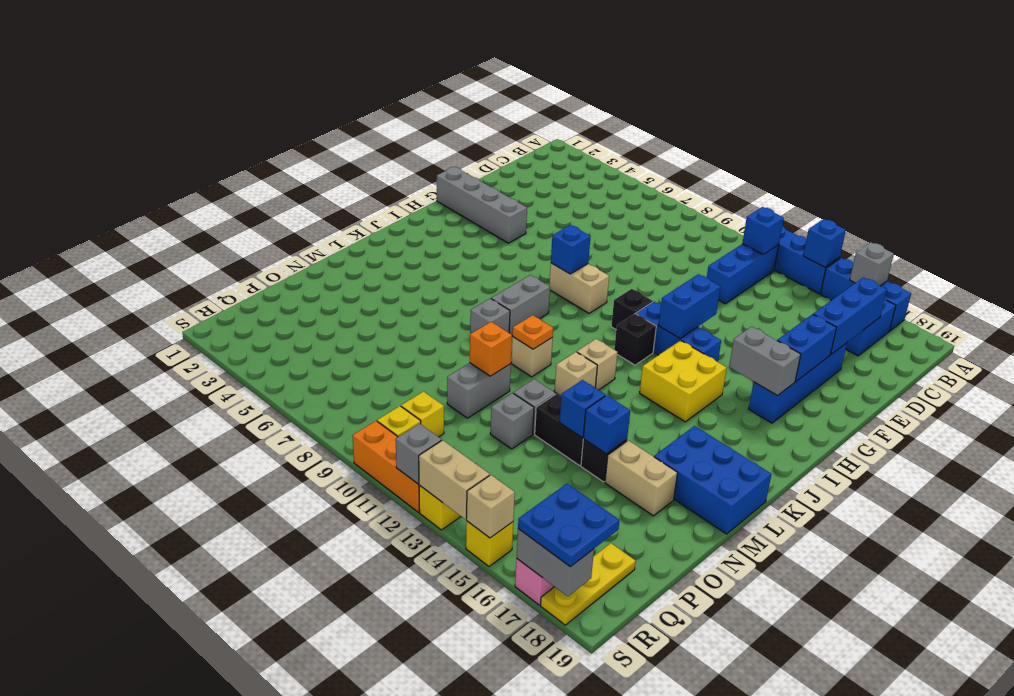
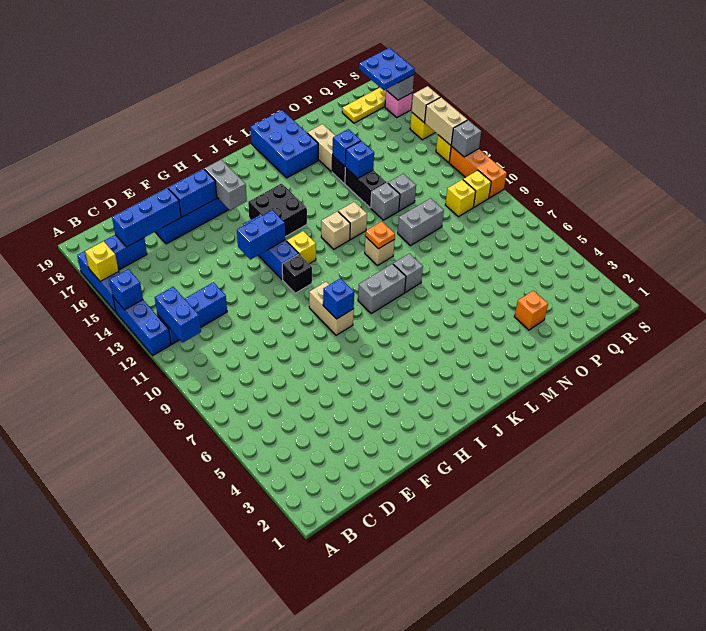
grey 1x1 brick [850,242,894,286] -> yellow 1x1 brick [85,241,119,282]
blue 1x1 brick [742,207,784,255] -> blue 1x2 brick [155,287,201,343]
grey 1x4 brick [437,167,527,243] -> none
black 1x1 brick [614,314,656,365] -> yellow 1x1 brick [287,231,316,264]
yellow 2x2 brick [640,340,727,422] -> black 2x2 brick [248,183,307,237]
orange 1x1 brick [470,322,512,376] -> orange 1x1 brick moved to [514,290,548,330]

